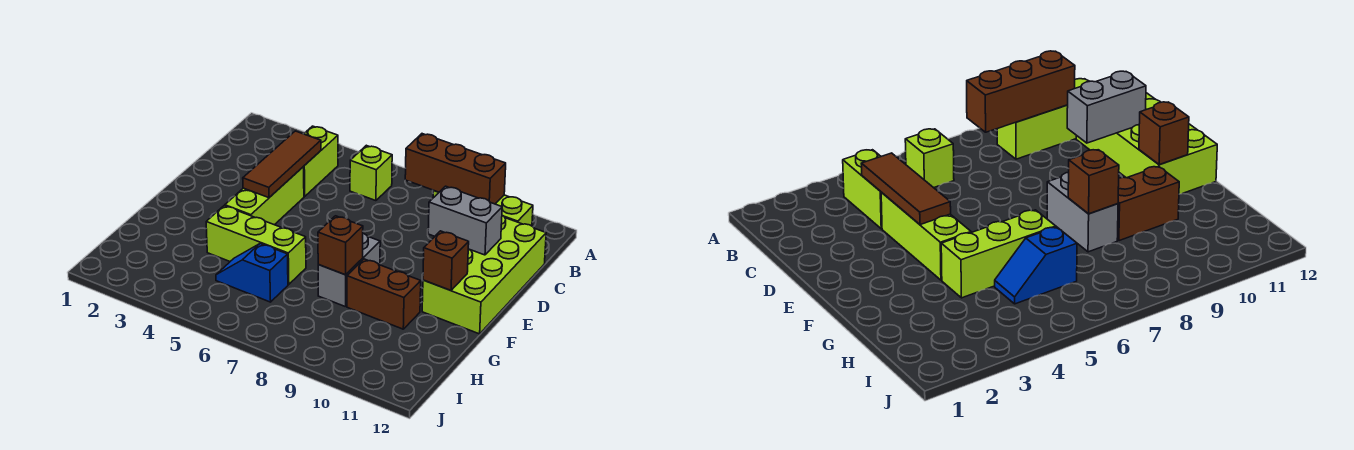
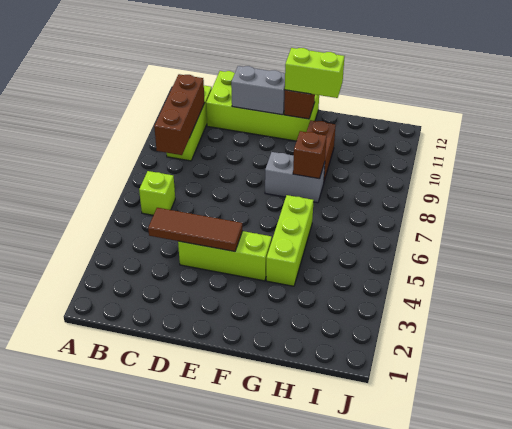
lime 1x2 brick [303,126,338,196] -> lime 1x2 brick moved to [285,48,344,98]
grey 1x2 brick [428,186,502,255] -> grey 1x2 brick turned to [231,66,285,115]
blue 1x2 slope [216,244,288,302] -> none

